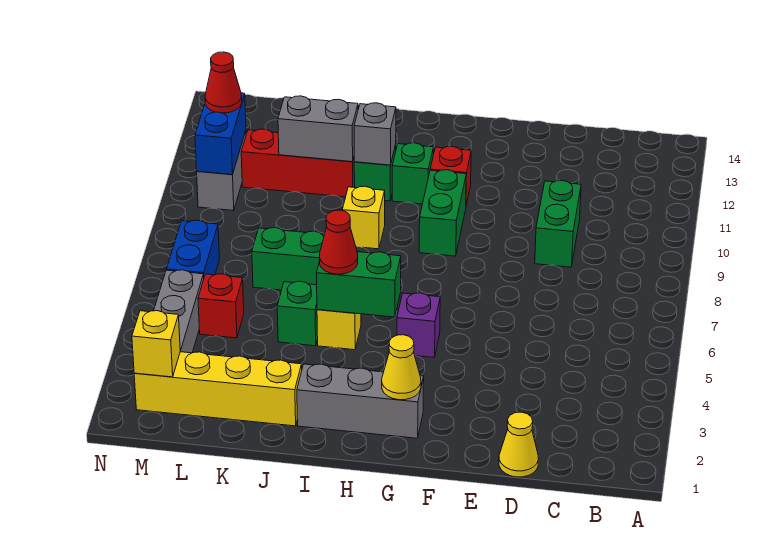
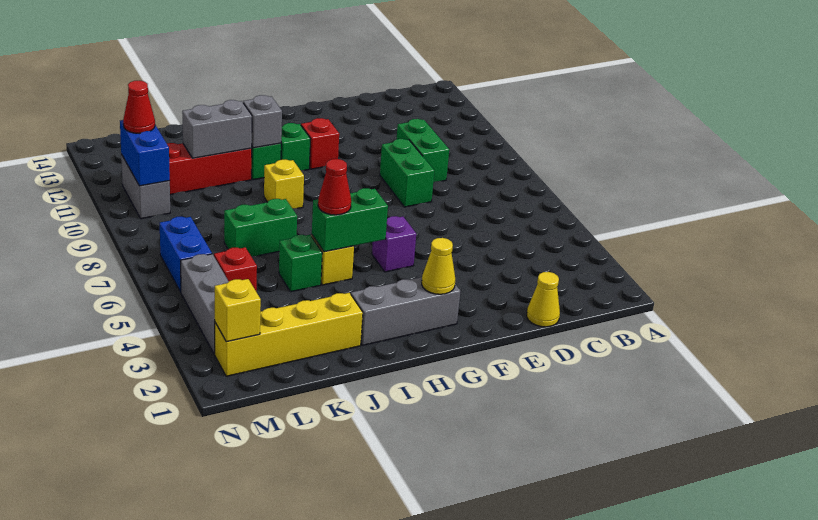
green 1x2 brick [419,170,466,256] -> green 1x2 brick moved to [380,139,434,207]

